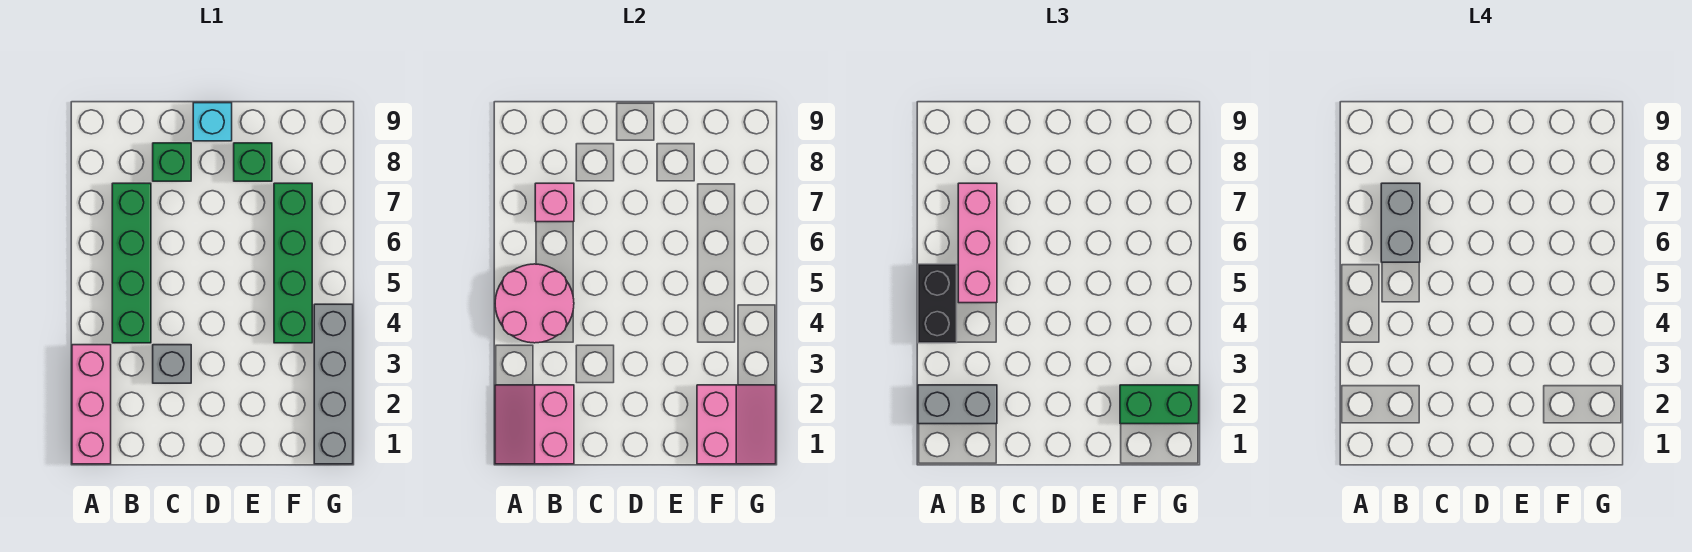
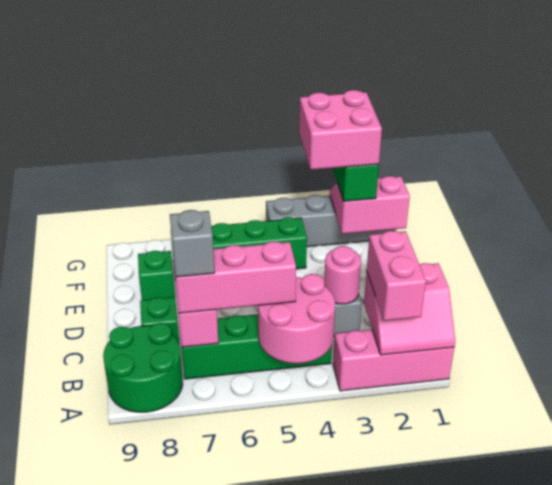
grey 1x2 brick [918,385,997,424] -> pink 1x2 brick [367,231,426,321]
black 1x2 brick [918,264,957,343] -> none
none -> green 2x2 round brick [103,323,183,412]
grey 1x2 brick [1381,183,1420,262] -> grey 1x1 brick [170,210,215,277]
none -> pink 1x1 round brick [324,246,361,304]
cyan 1x1 brick [193,103,232,141] -> none
none -> pink 2x2 brick [299,90,382,170]

